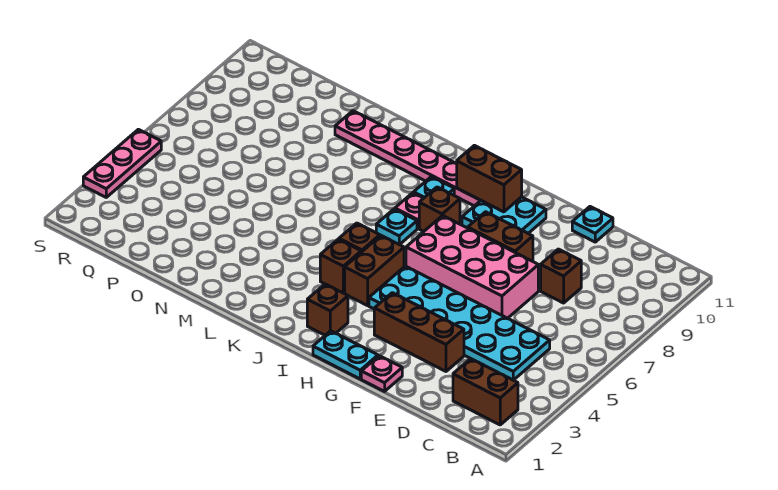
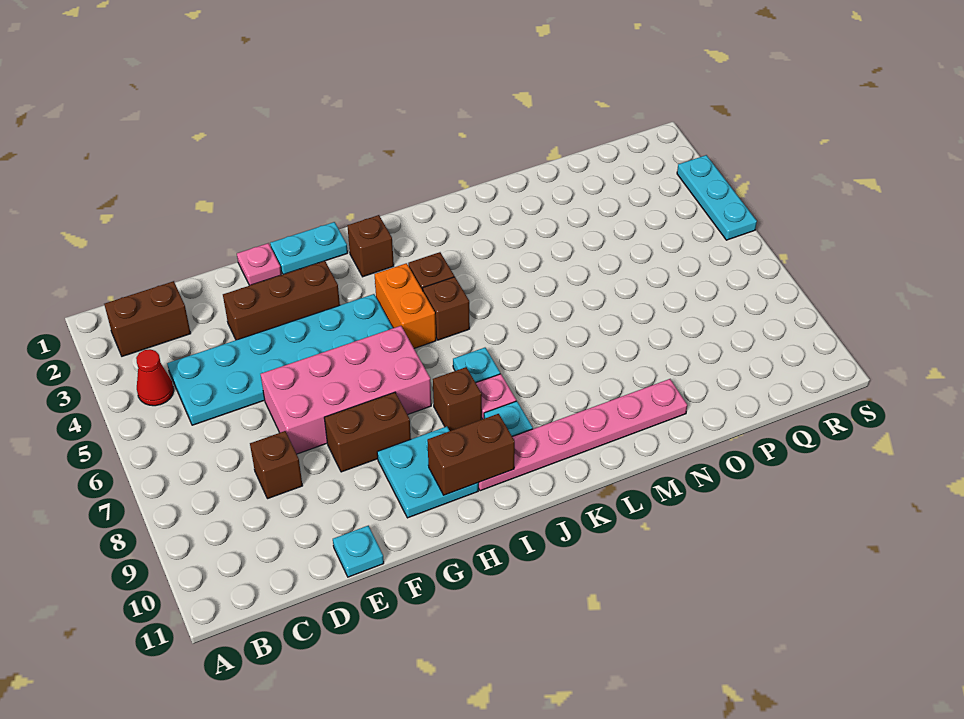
none -> red 1x1 cone [136,349,174,406]
brown 1x2 brick [345,236,404,306] -> orange 1x2 brick [375,263,436,348]
pink 1x3 plate [83,129,161,197] -> cyan 1x3 plate [677,155,757,240]

